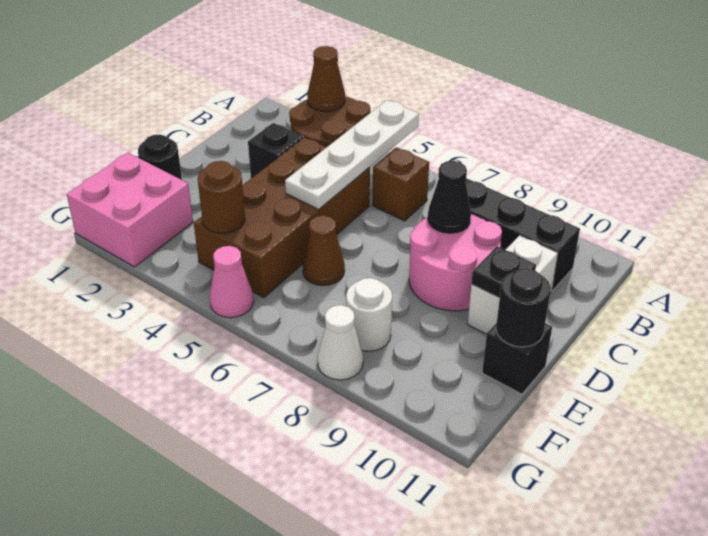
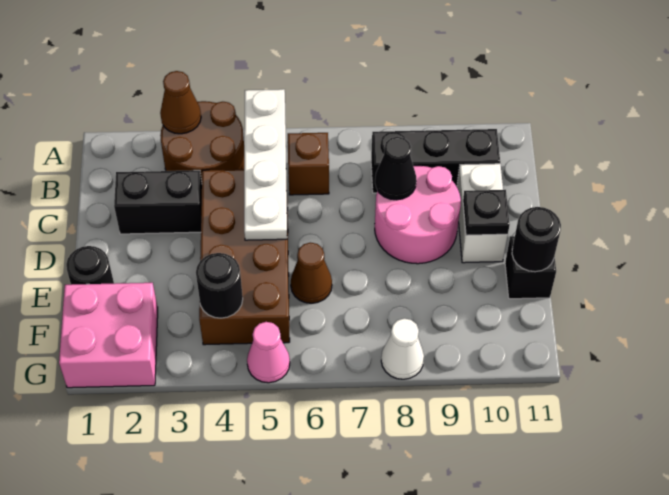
black 1x1 brick [248,123,303,178] -> black 1x2 brick [114,170,202,234]
brown 1x1 round brick [198,161,245,233] -> black 1x1 round brick [196,253,243,318]
white 1x1 round brick [346,278,392,351] -> none

